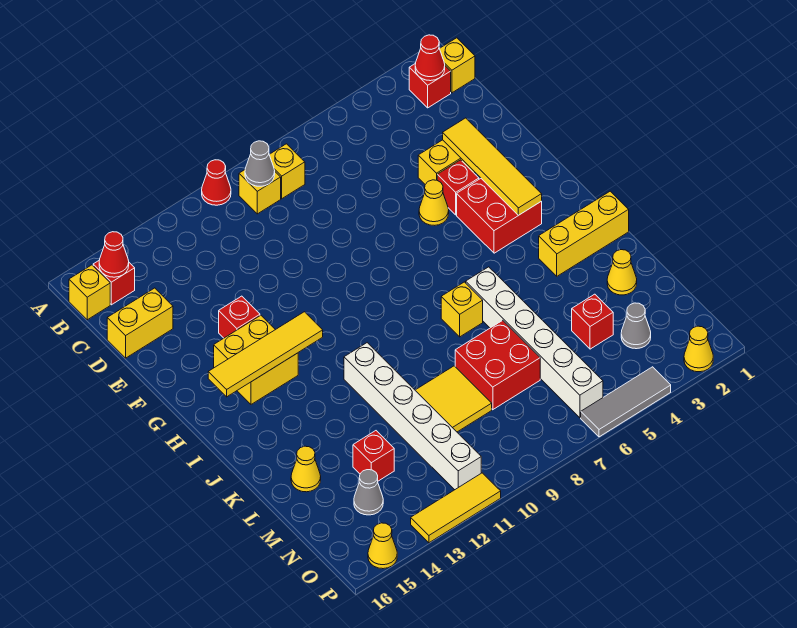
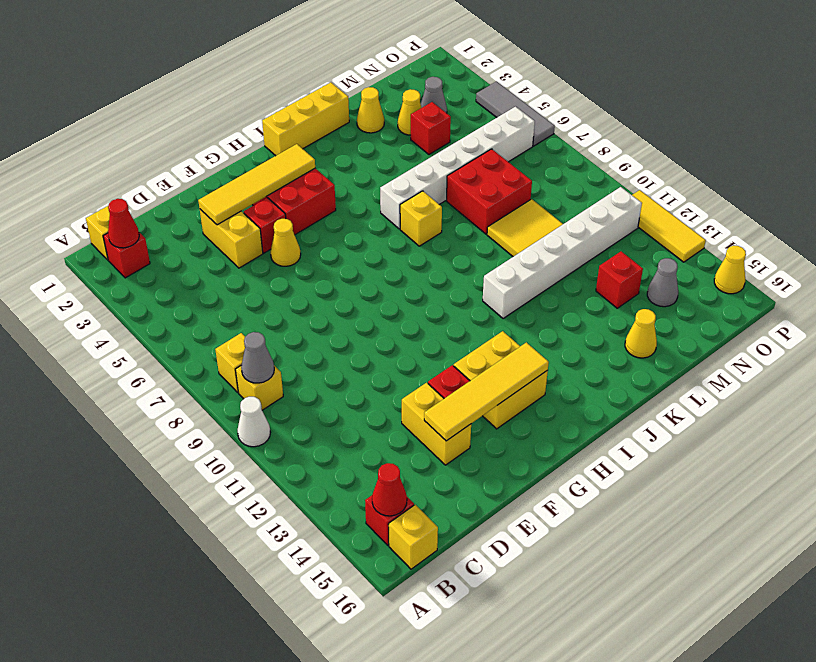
red 1x1 cone [202,160,231,205] -> white 1x1 cone [237,397,270,447]
yellow 1x2 brick [107,288,173,358] -> yellow 1x2 brick moved to [402,383,471,465]
yellow 1x4 tile [208,312,323,397] -> yellow 1x4 tile turned to [424,342,549,441]
yellow 1x3 brick [539,191,629,276] -> yellow 1x3 brick turned to [262,82,349,156]
yellow 1x1 cone [684,326,713,372] -> yellow 1x1 cone moved to [398,89,422,135]

